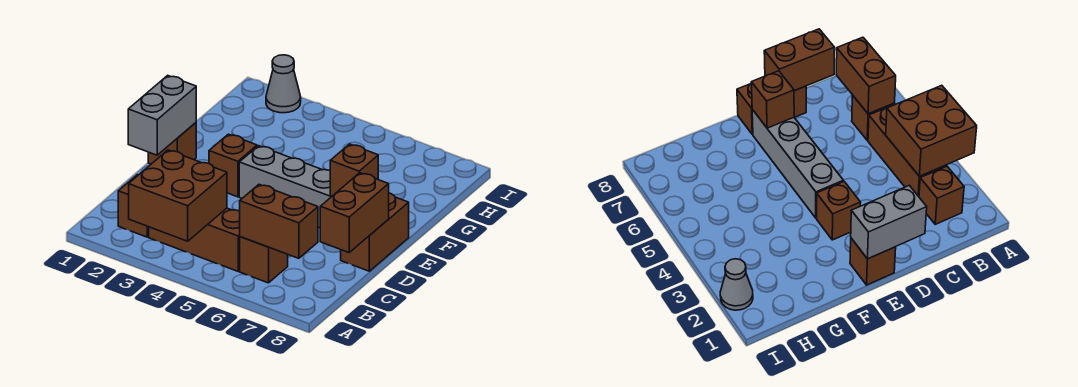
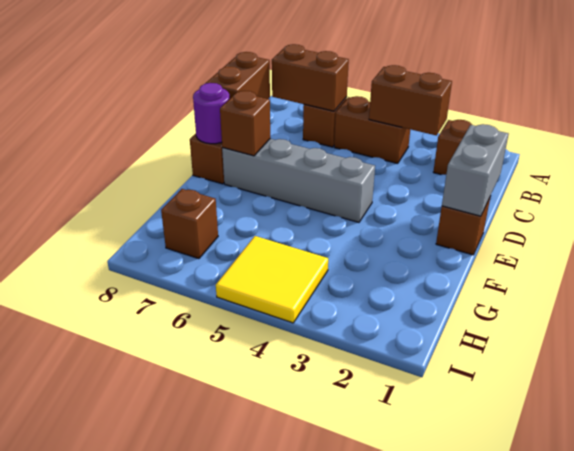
brown 2x2 brick [129,150,227,241] -> brown 1x2 brick [369,65,452,135]
brown 1x3 brick [149,208,240,271] -> brown 1x2 brick [334,96,410,164]
brown 1x1 brick [209,134,257,197] -> brown 1x1 brick moved to [161,189,218,259]
none -> purple 1x1 round brick [193,83,230,144]
none -> yellow 2x2 tile [216,236,328,323]
grey 1x1 cone [266,55,301,113] -> none

